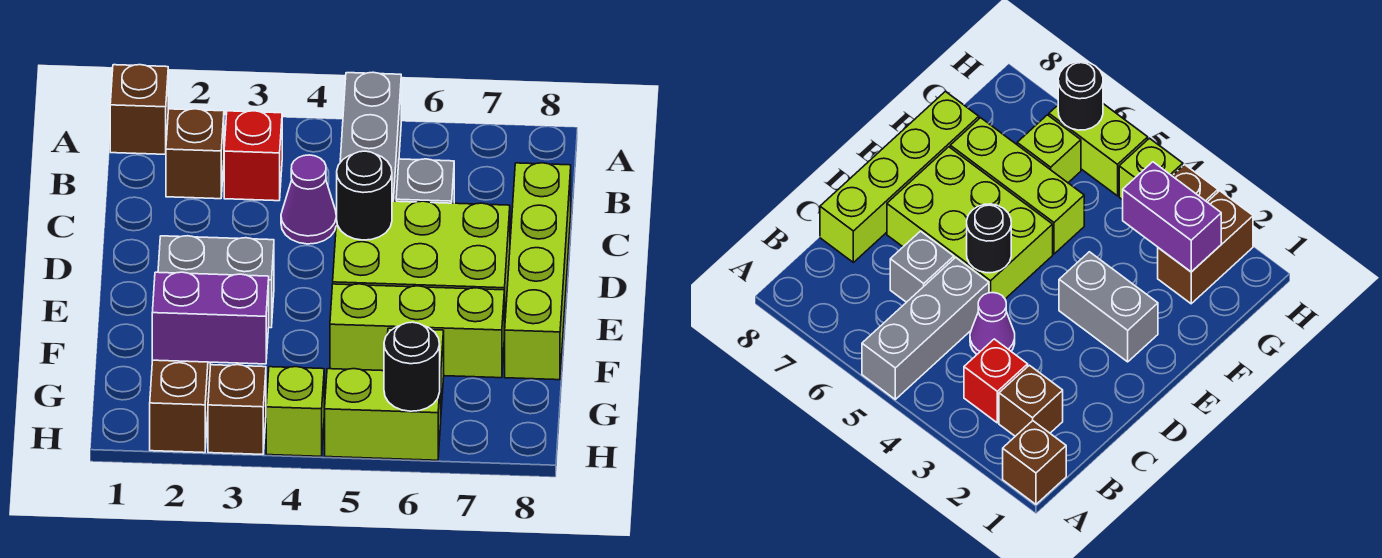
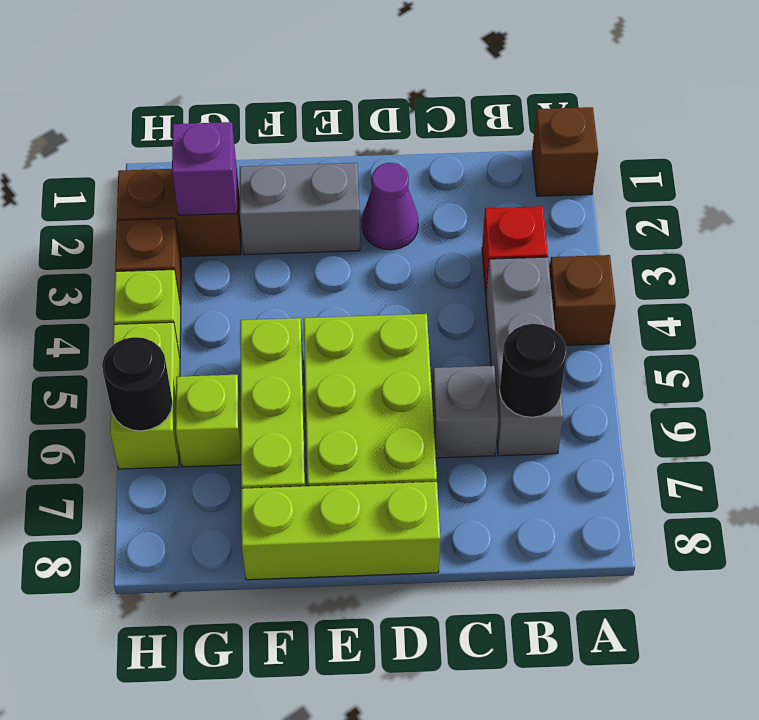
grey 1x3 brick [340,72,401,201] -> grey 1x3 brick turned to [486,257,563,456]
brown 1x1 brick [166,109,224,199] -> brown 1x1 brick moved to [549,255,616,345]
purple 1x1 cone [281,155,336,244] -> purple 1x1 cone moved to [362,163,418,250]
lime 1x4 brick [504,163,571,380] -> lime 1x3 brick [241,482,440,580]
black 1x1 round brick [337,151,392,240] -> black 1x1 round brick moved to [500,324,567,417]
grey 1x2 brick [158,236,274,328] -> grey 1x2 brick turned to [240,163,360,255]
purple 1x2 brick [152,272,269,364] -> purple 1x1 brick [172,122,237,215]

